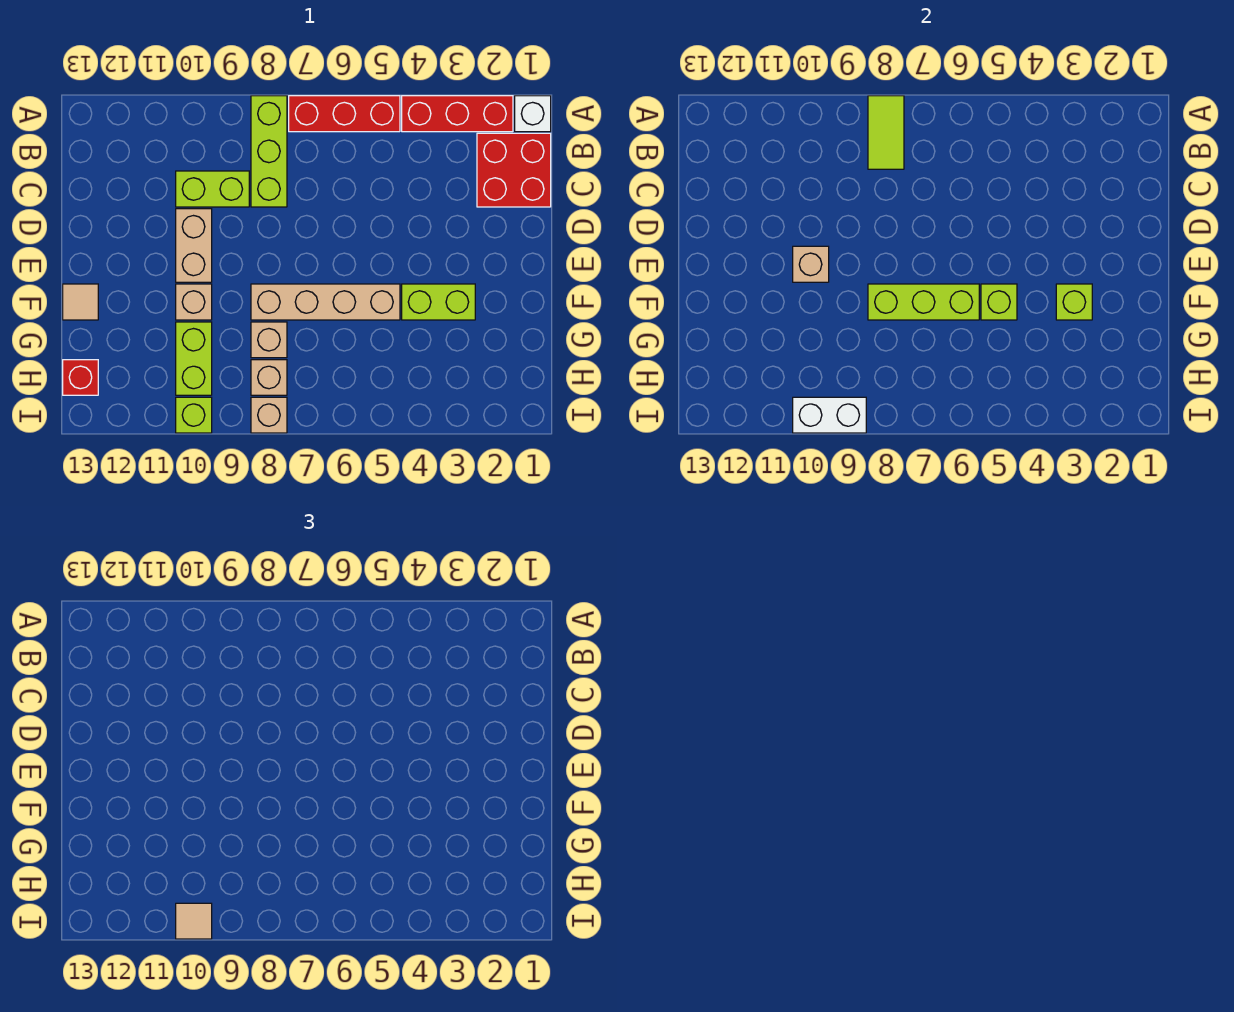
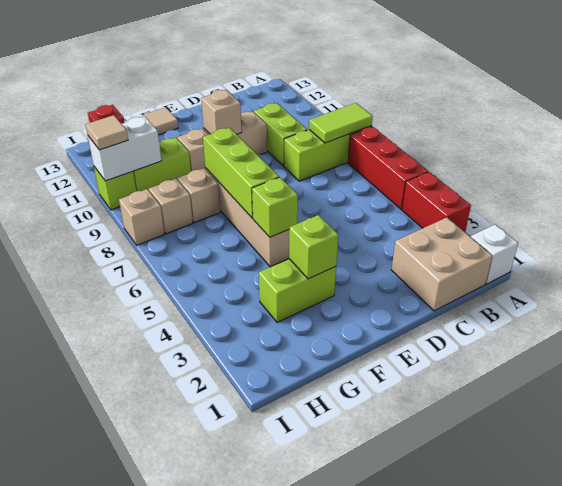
red 1x3 brick [402,96,513,132] -> red 1x2 brick [402,172,471,232]
red 2x2 brick [477,133,551,207] -> tan 2x2 brick [392,218,492,311]
lime 1x2 brick [402,284,475,320] -> lime 1x2 brick turned to [259,259,336,323]
white 1x2 brick [793,397,866,433] -> white 1x2 brick turned to [88,116,161,181]

